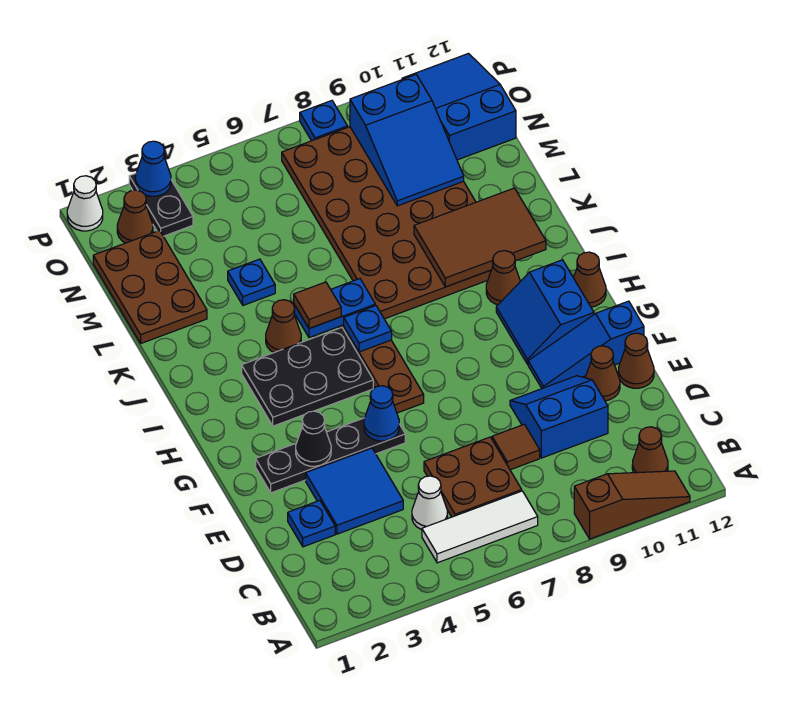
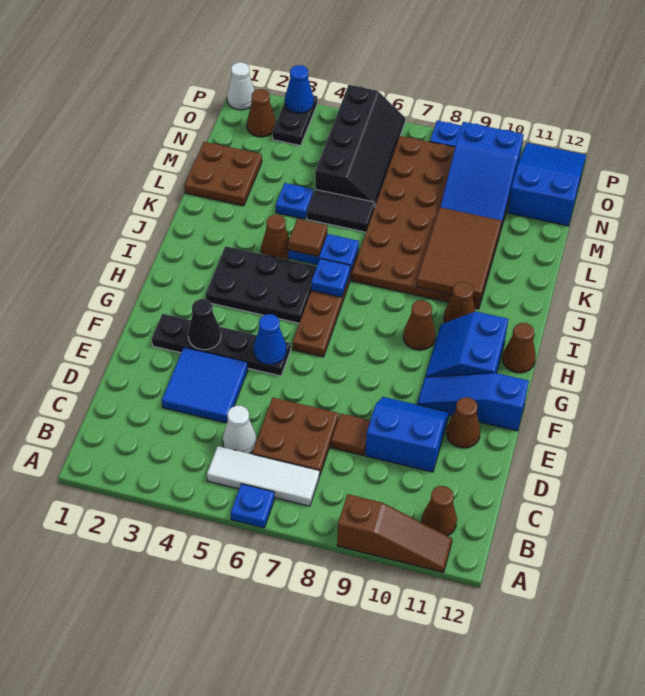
blue 1x1 plate [288,501,335,547] -> blue 1x1 plate moved to [231,484,275,528]
brown 1x1 cone [618,333,654,388] -> brown 1x1 cone moved to [403,300,436,350]
brown 2x3 tile [414,188,546,287] -> brown 2x3 tile turned to [417,207,501,301]
brown 2x3 plate [93,230,207,343] -> brown 2x2 plate [184,142,262,206]
none -> black 1x2 tile [307,189,375,232]
none -> black 2x4 slope [315,85,405,205]

